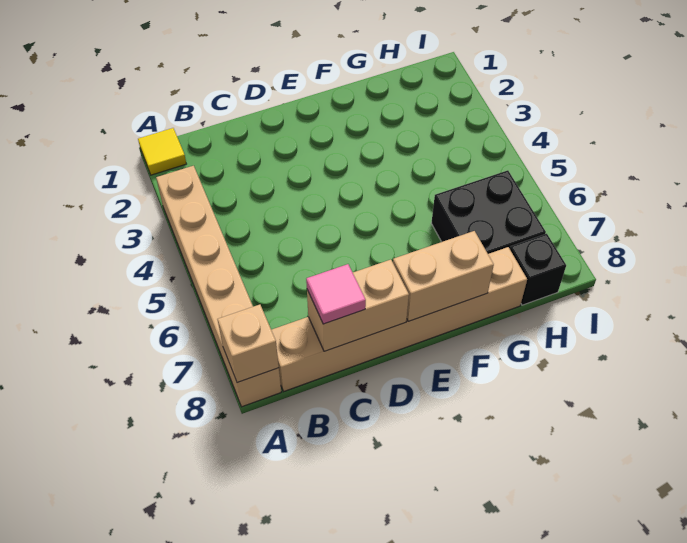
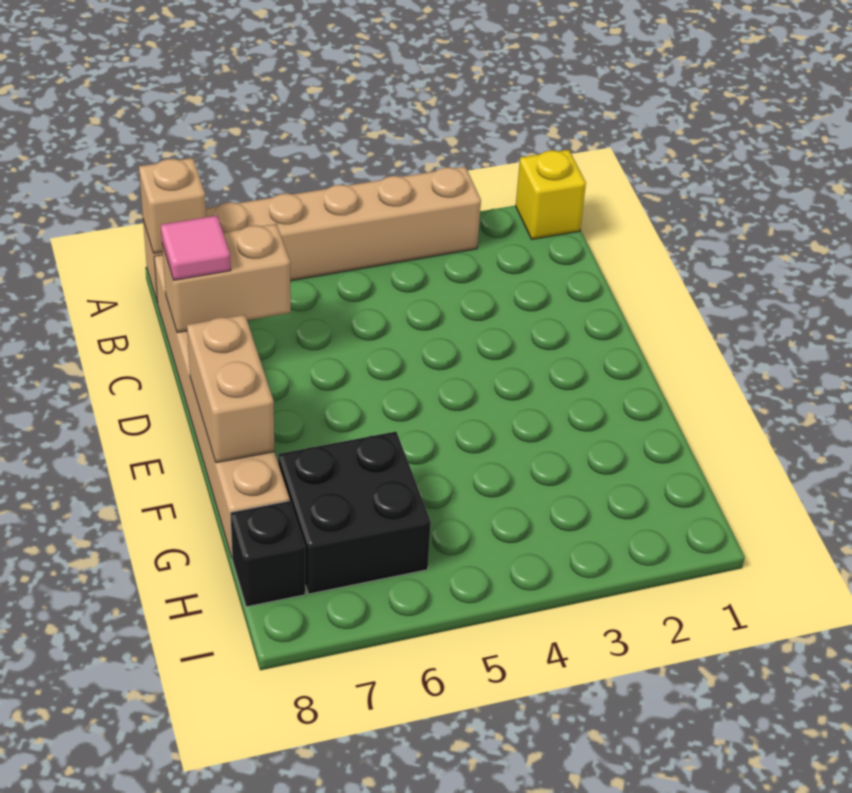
yellow 1x1 tile [138,128,186,175] -> yellow 1x1 brick [516,150,586,239]
tan 1x2 brick [307,260,409,351] -> tan 1x2 brick turned to [162,224,291,333]

